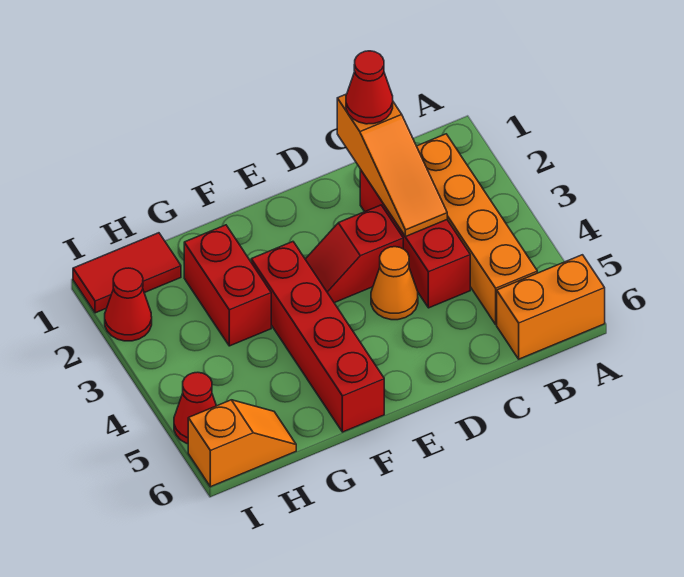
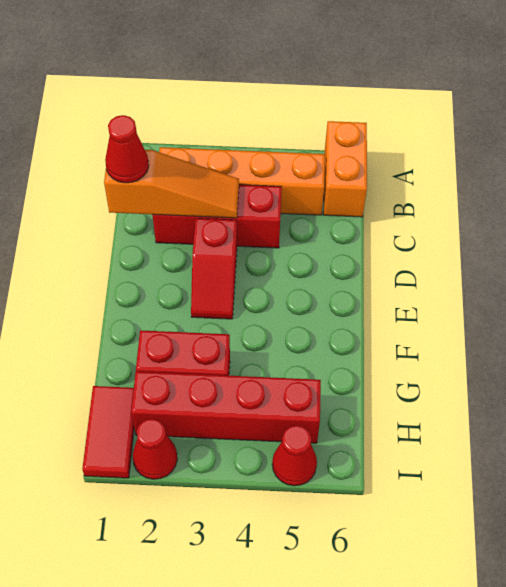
orange 1x1 cone [371,247,418,320] -> none
red 1x4 brick [251,242,384,432] -> red 1x4 brick moved to [131,372,321,443]
orange 1x2 slope [188,400,296,487] -> none

